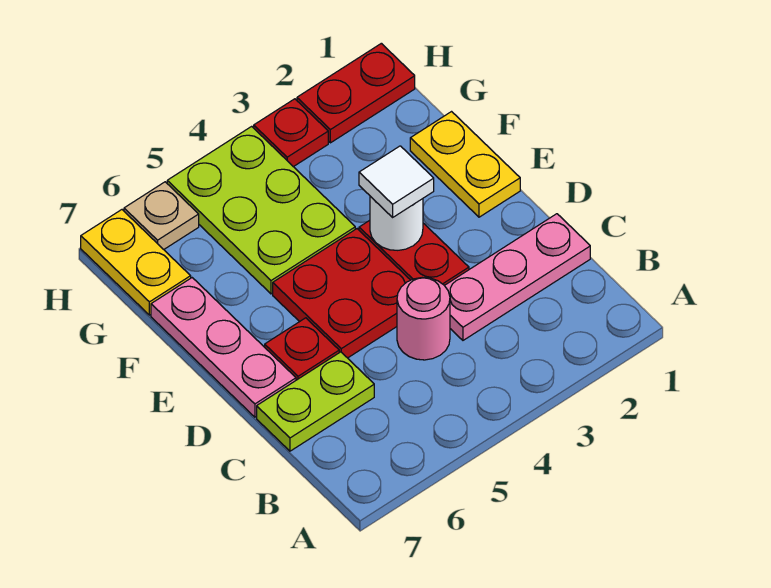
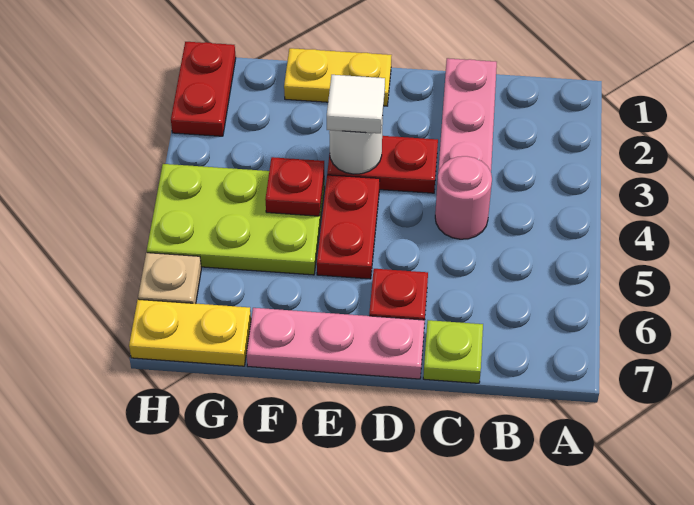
lime 1x2 plate [257,352,374,451] -> lime 1x1 plate [423,320,483,383]
red 2x2 plate [273,229,410,358] -> red 1x2 plate [317,175,380,279]
red 1x1 plate [254,99,328,167] -> red 1x1 plate moved to [265,157,324,216]

